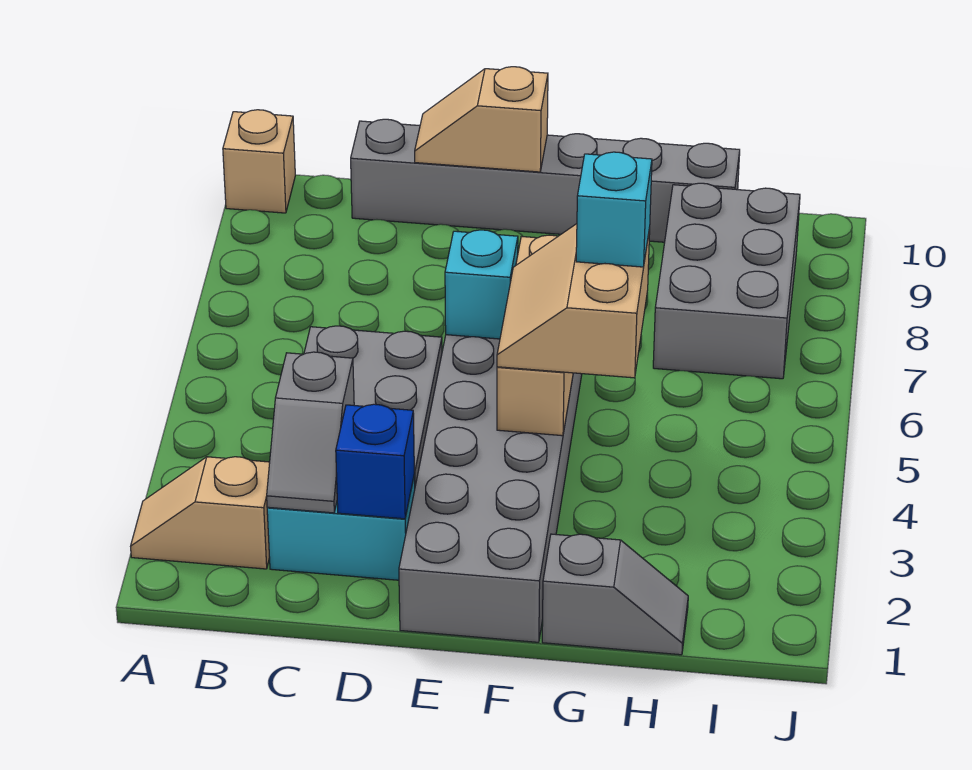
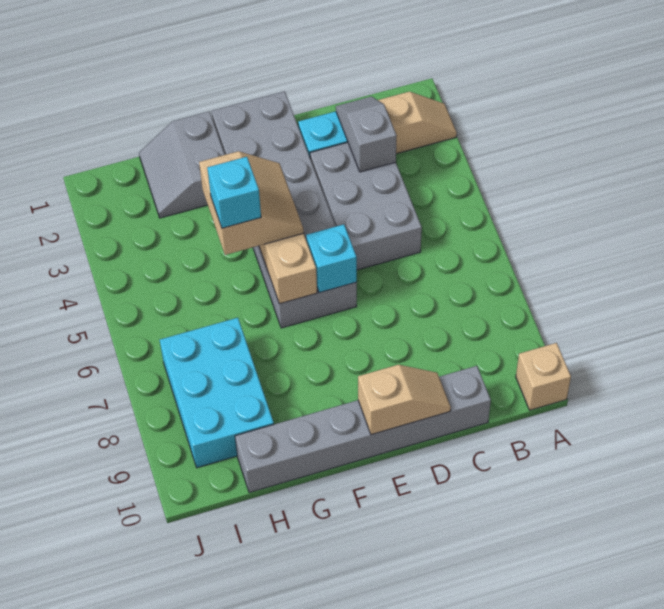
blue 1x1 brick [336,404,414,519] -> none
grey 1x2 slope [542,534,688,655] -> grey 2x2 slope [139,111,225,218]
grey 2x3 brick [653,183,800,379] -> cyan 2x3 brick [160,318,274,468]

